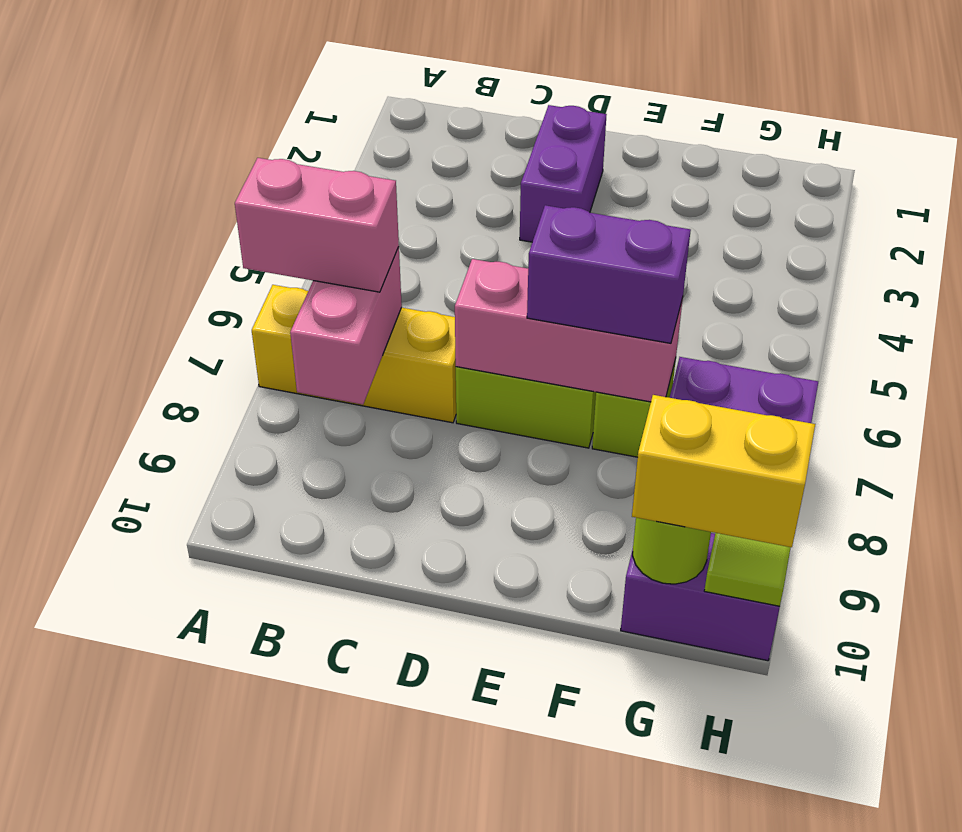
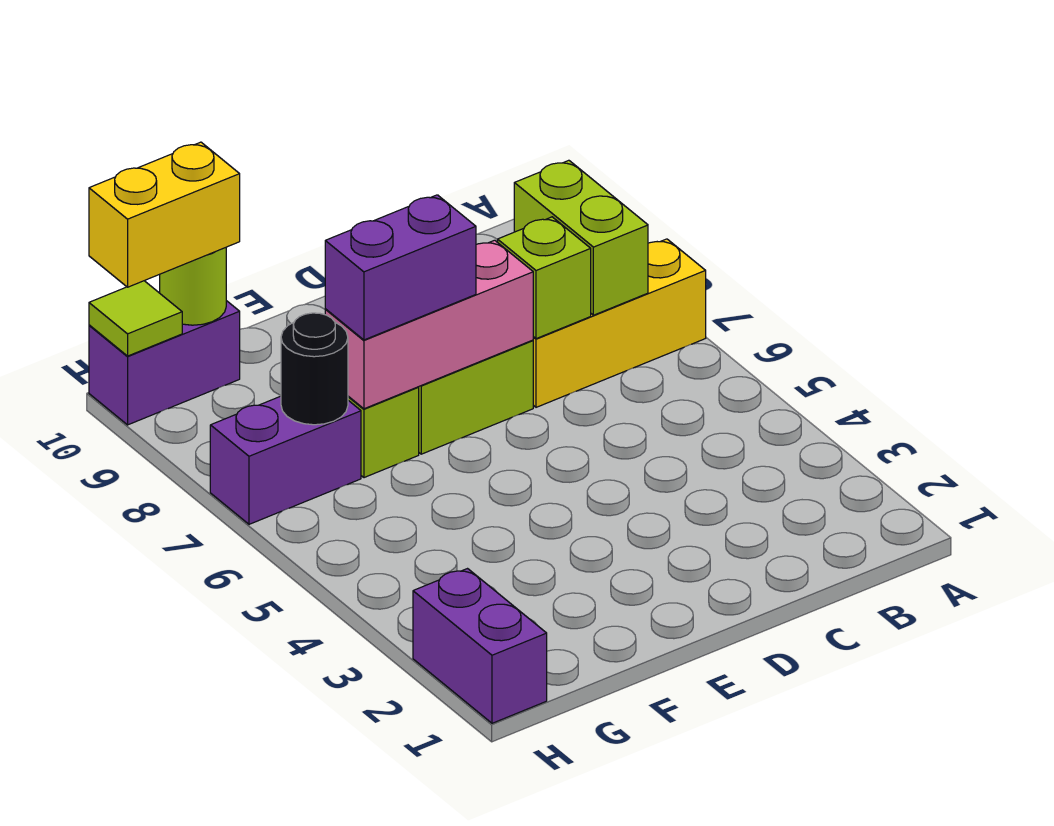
pink 1x2 brick [235,158,399,292] -> none
pink 1x2 brick [290,247,402,405] -> lime 1x2 brick [514,160,648,315]
none -> lime 1x1 brick [498,217,591,339]
purple 1x2 brick [520,105,607,242] -> purple 1x2 brick moved to [413,569,547,723]
none -> black 1x1 round brick [281,313,348,425]

